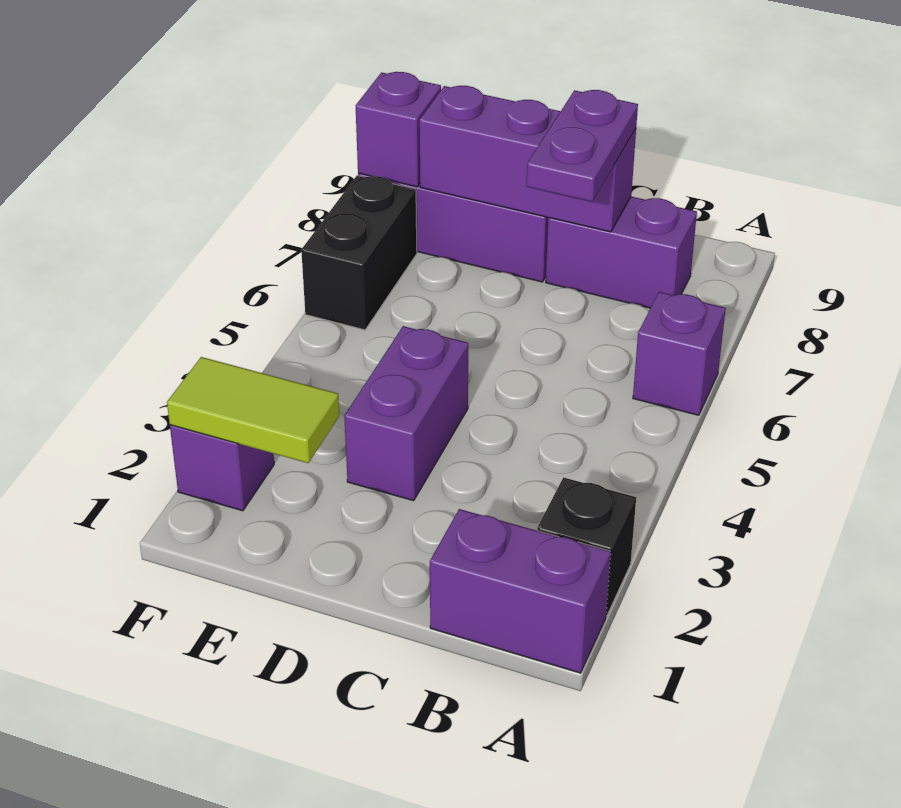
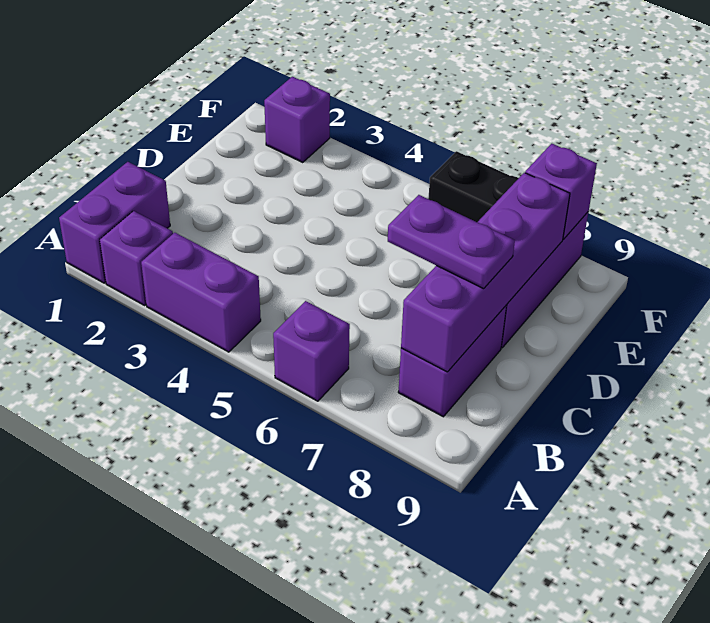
black 1x1 brick [537,478,636,616] -> purple 1x1 brick [100,211,173,305]
purple 1x3 brick [419,86,636,232] -> purple 1x4 brick [401,173,570,372]
purple 1x2 brick [344,326,468,501] -> purple 1x2 brick moved to [141,233,261,352]
lime 1x2 tile [167,357,339,463] -> none

